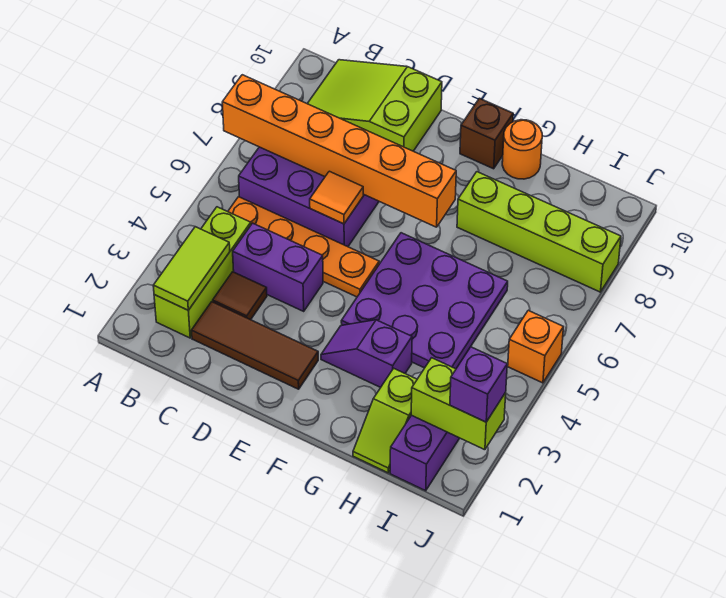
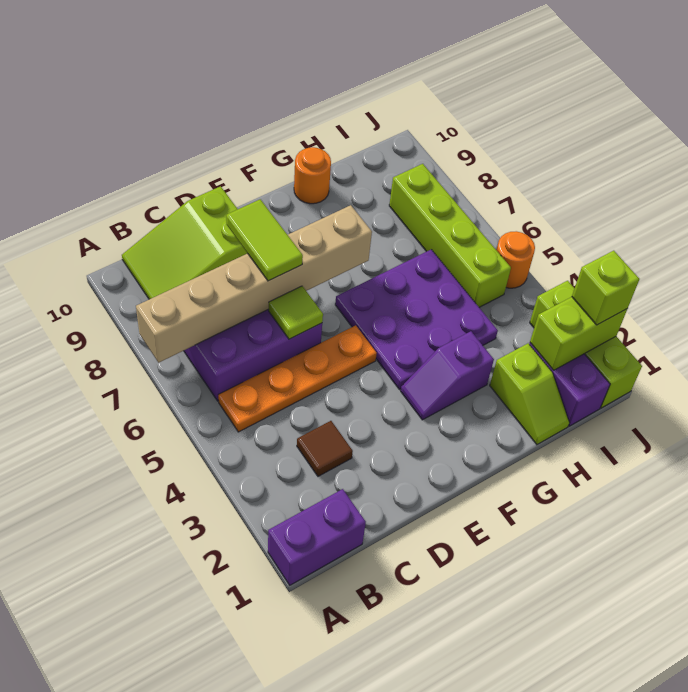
orange 1x6 brick [222,75,456,227] -> tan 1x6 brick [136,205,372,363]
lime 1x3 brick [154,207,251,338] -> lime 1x3 brick moved to [530,281,642,408]
lime 1x2 tile [153,227,230,310] -> lime 1x2 tile moved to [226,199,303,281]
brown 1x3 tile [191,302,318,389] -> none
purple 1x2 brick [233,223,323,311] -> purple 1x2 brick moved to [268,489,366,585]
orange 1x1 tile [310,171,363,224] -> lime 1x1 tile [269,286,323,339]
brown 1x1 brick [460,98,513,169] -> none
lime 1x4 brick [457,172,621,292] -> lime 1x4 brick turned to [389,164,511,307]
purple 1x1 brick [450,347,507,422] -> lime 1x1 brick [572,251,639,325]
orange 1x1 brick [508,310,563,383] -> orange 1x1 round brick [497,232,535,288]

